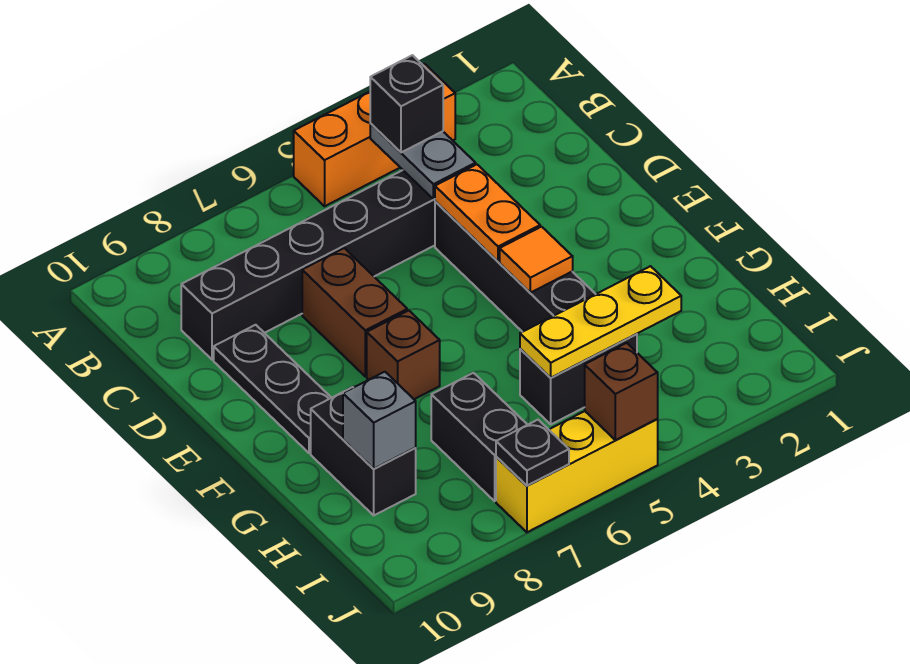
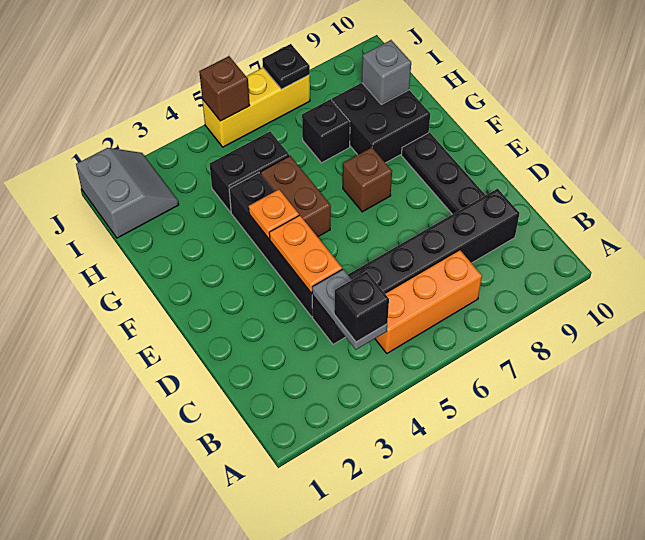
orange 1x3 brick [294,64,455,206] -> orange 1x3 brick moved to [375,250,482,353]
brown 1x2 brick [302,248,407,376] -> brown 1x2 brick moved to [261,156,331,237]
orange 1x1 tile [500,227,573,293] -> orange 1x1 plate [249,189,299,239]
black 1x2 brick [311,387,416,515] -> black 2x2 brick [332,83,430,163]
yellow 1x3 plate [520,266,681,378] -> none
black 1x2 brick [431,373,527,501] -> black 1x1 brick [302,99,350,163]
none -> grey 2x2 slope [76,148,179,238]

